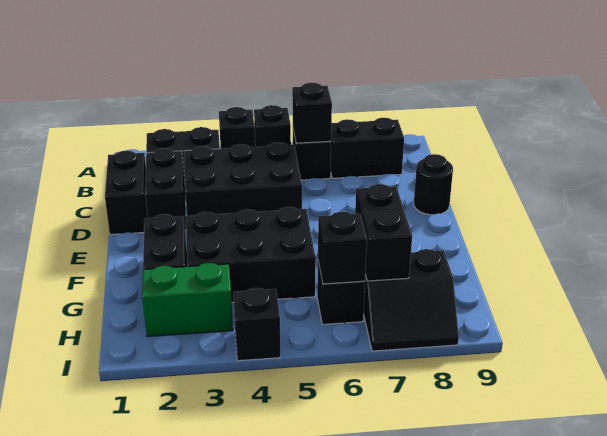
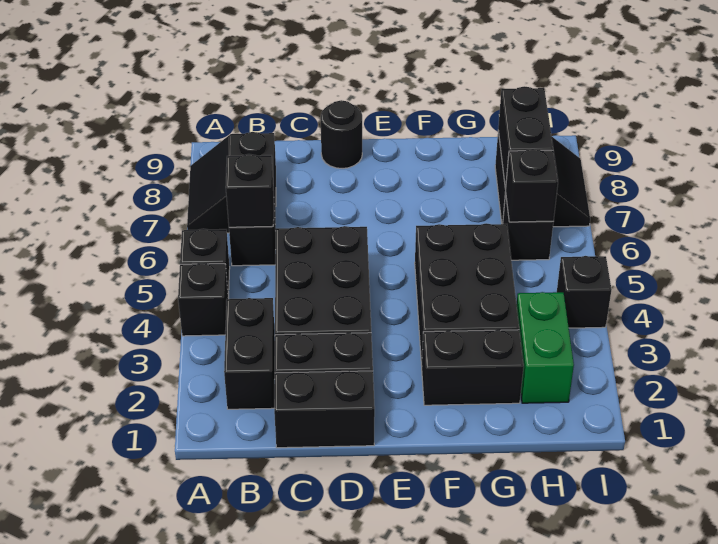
black 1x2 brick [355,184,412,281] -> black 1x2 brick turned to [498,86,553,189]

